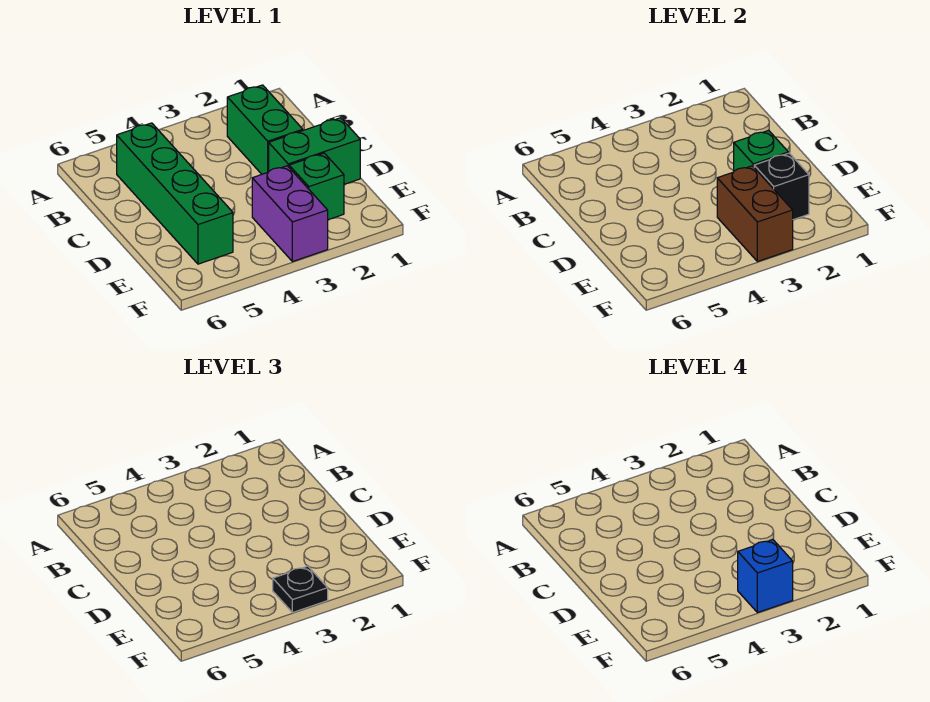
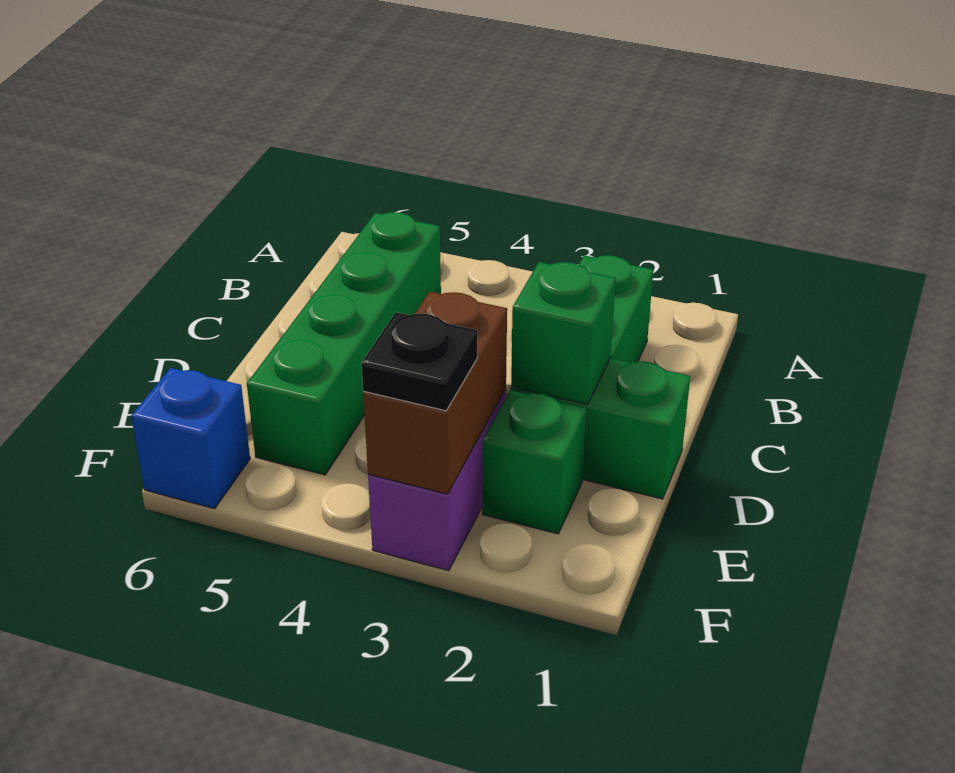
black 1x1 brick [754,153,809,220] -> none
blue 1x1 brick [738,540,793,613] -> blue 1x1 brick moved to [131,368,250,509]

